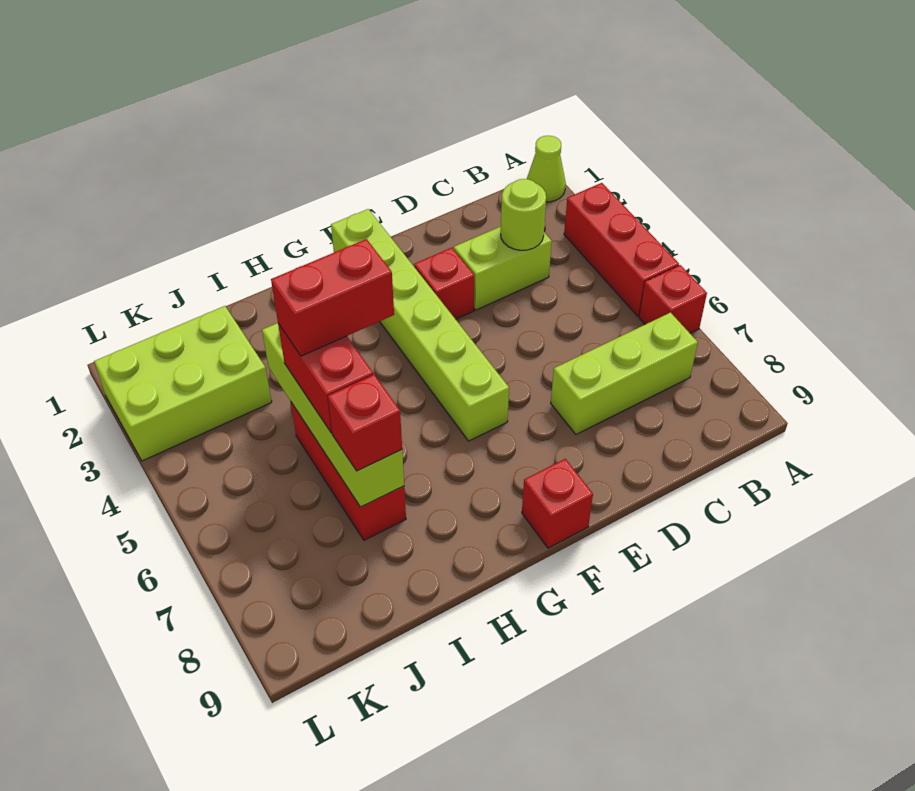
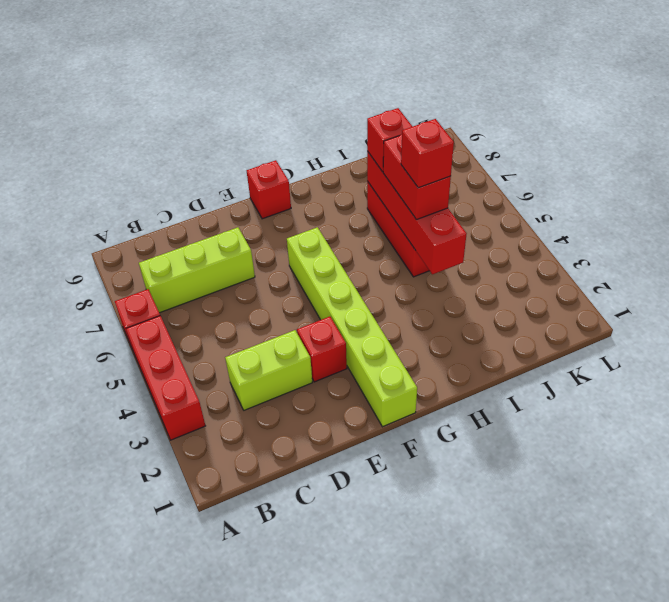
lime 1x1 cone [527,136,566,202] -> none
lime 1x1 round brick [501,179,546,250] -> none
red 1x2 brick [271,239,394,356] -> red 1x1 brick [401,119,454,188]
lime 1x4 brick [262,323,404,507] -> red 1x4 brick [367,151,467,274]
lime 2x3 brick [94,306,272,461] -> none

